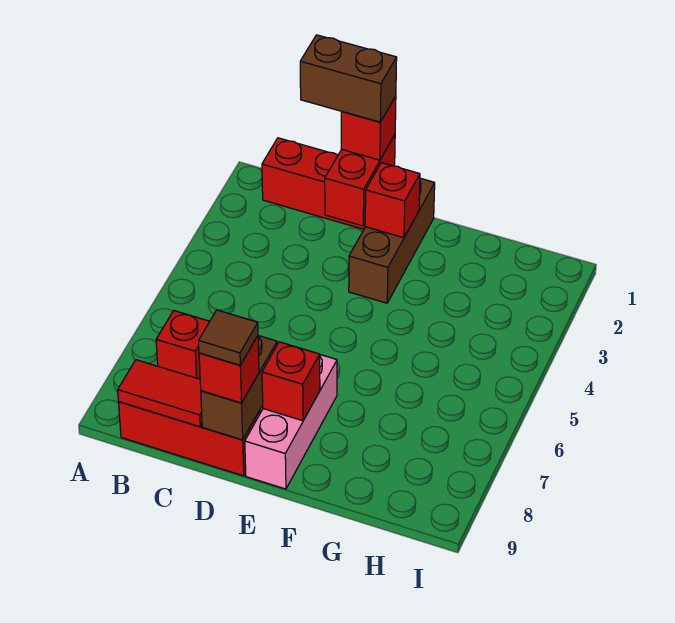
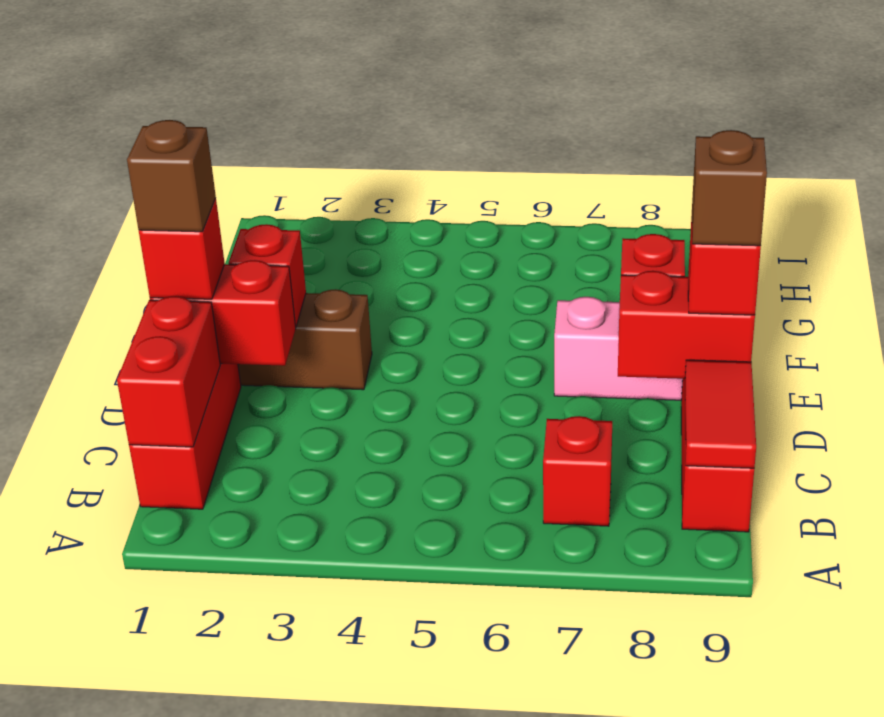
none -> red 1x2 brick [117,296,220,447]
brown 1x2 brick [300,35,397,122] -> brown 1x1 brick [127,120,216,232]
brown 1x2 brick [201,336,277,440] -> red 1x2 brick [618,271,755,379]
brown 1x1 tile [199,310,258,365] -> brown 1x1 brick [692,130,767,246]

